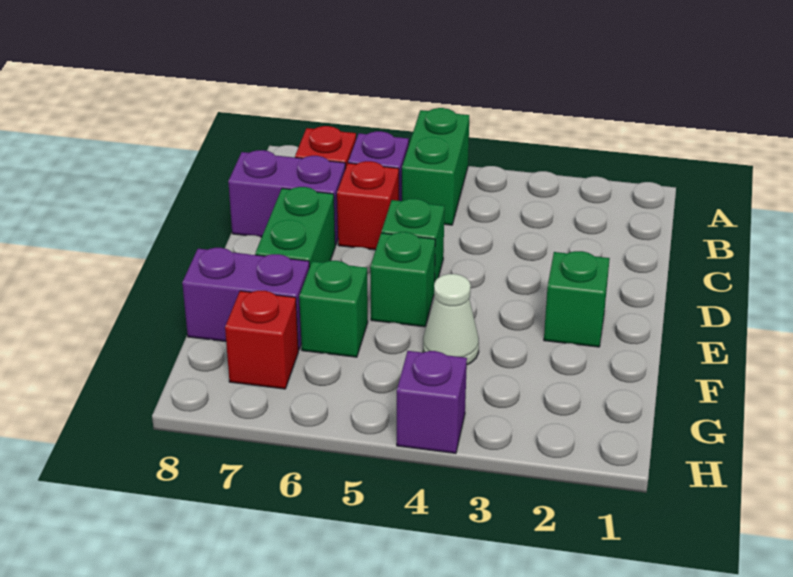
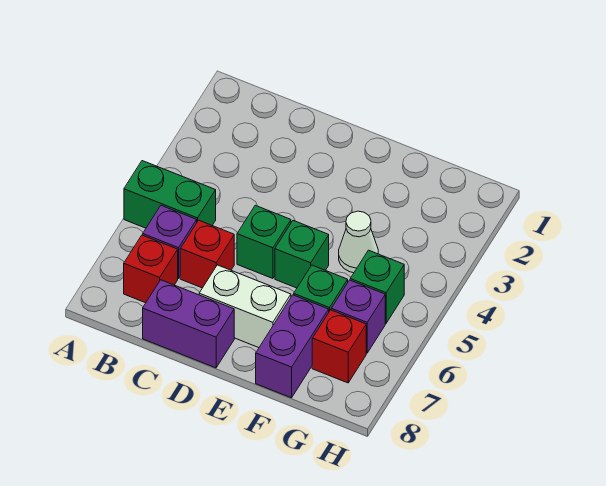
purple 1x2 brick [228,150,345,245] -> purple 1x2 brick turned to [143,280,234,368]
green 1x2 brick [255,187,335,268] -> white 1x2 brick [199,265,291,348]
green 1x1 brick [544,251,610,347] -> green 1x1 brick moved to [350,250,404,323]
purple 1x1 brick [397,351,467,453] -> purple 1x1 brick moved to [331,280,385,353]

